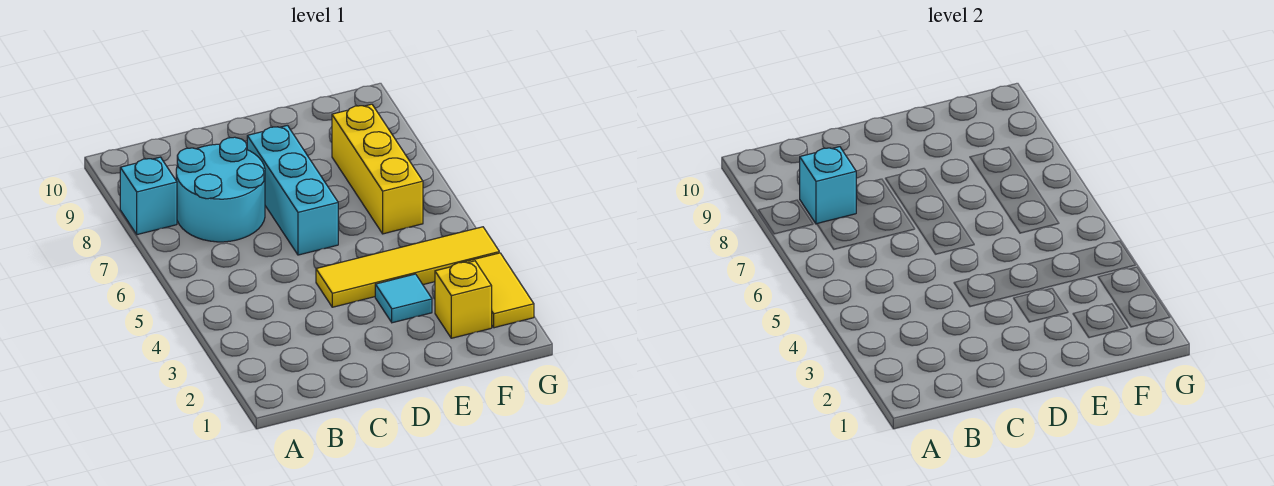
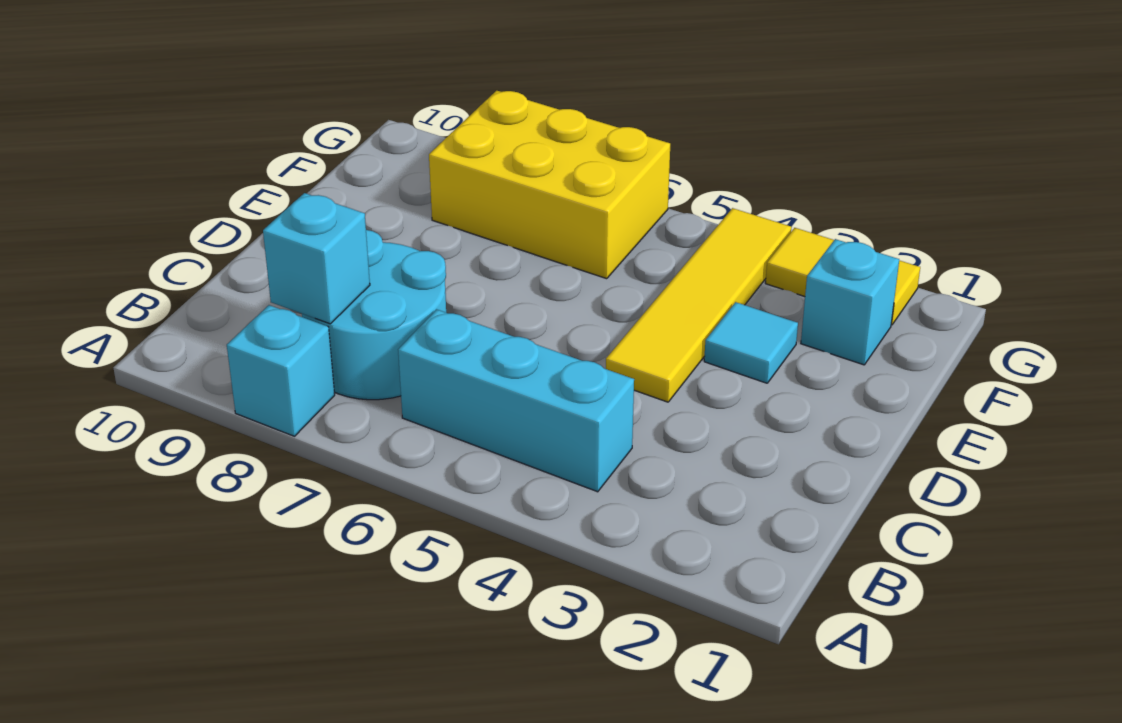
cyan 1x3 brick [247,125,338,255] -> cyan 1x3 brick moved to [398,309,634,492]
yellow 1x1 brick [435,261,492,338] -> cyan 1x1 brick [801,239,899,365]
yellow 1x3 brick [332,104,423,234] -> yellow 2x3 brick [429,91,670,279]

